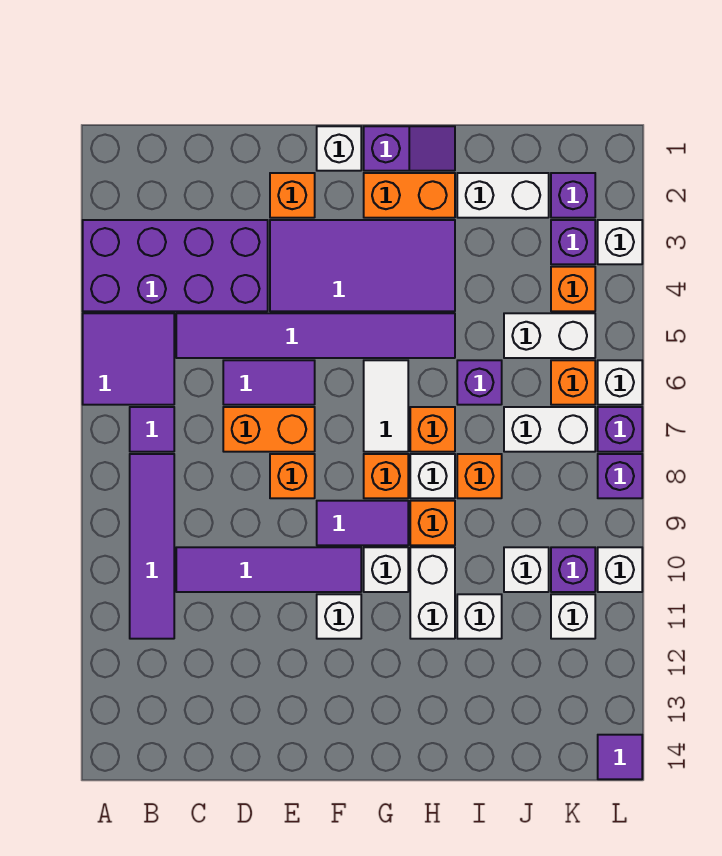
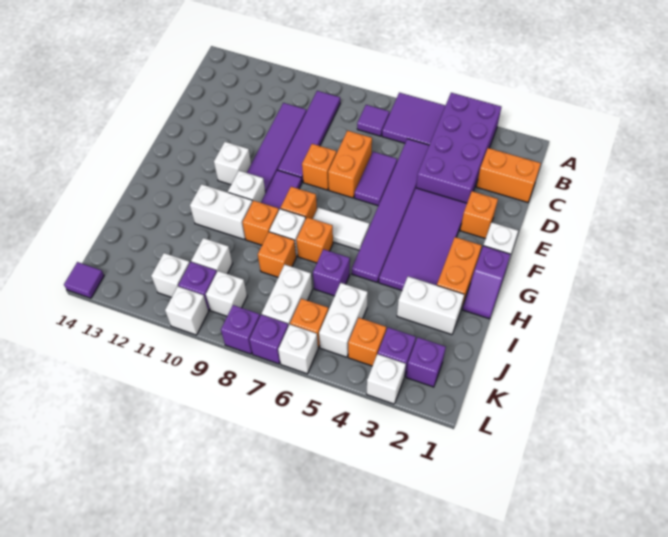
purple 1x4 tile [130,454,174,639] -> purple 1x4 tile turned to [278,91,340,182]
none -> orange 1x2 brick [476,148,541,202]
white 1x2 brick [457,173,549,218] -> white 1x2 brick turned to [397,276,464,335]
white 1x1 brick [457,594,502,639] -> white 1x1 brick moved to [206,271,247,316]

